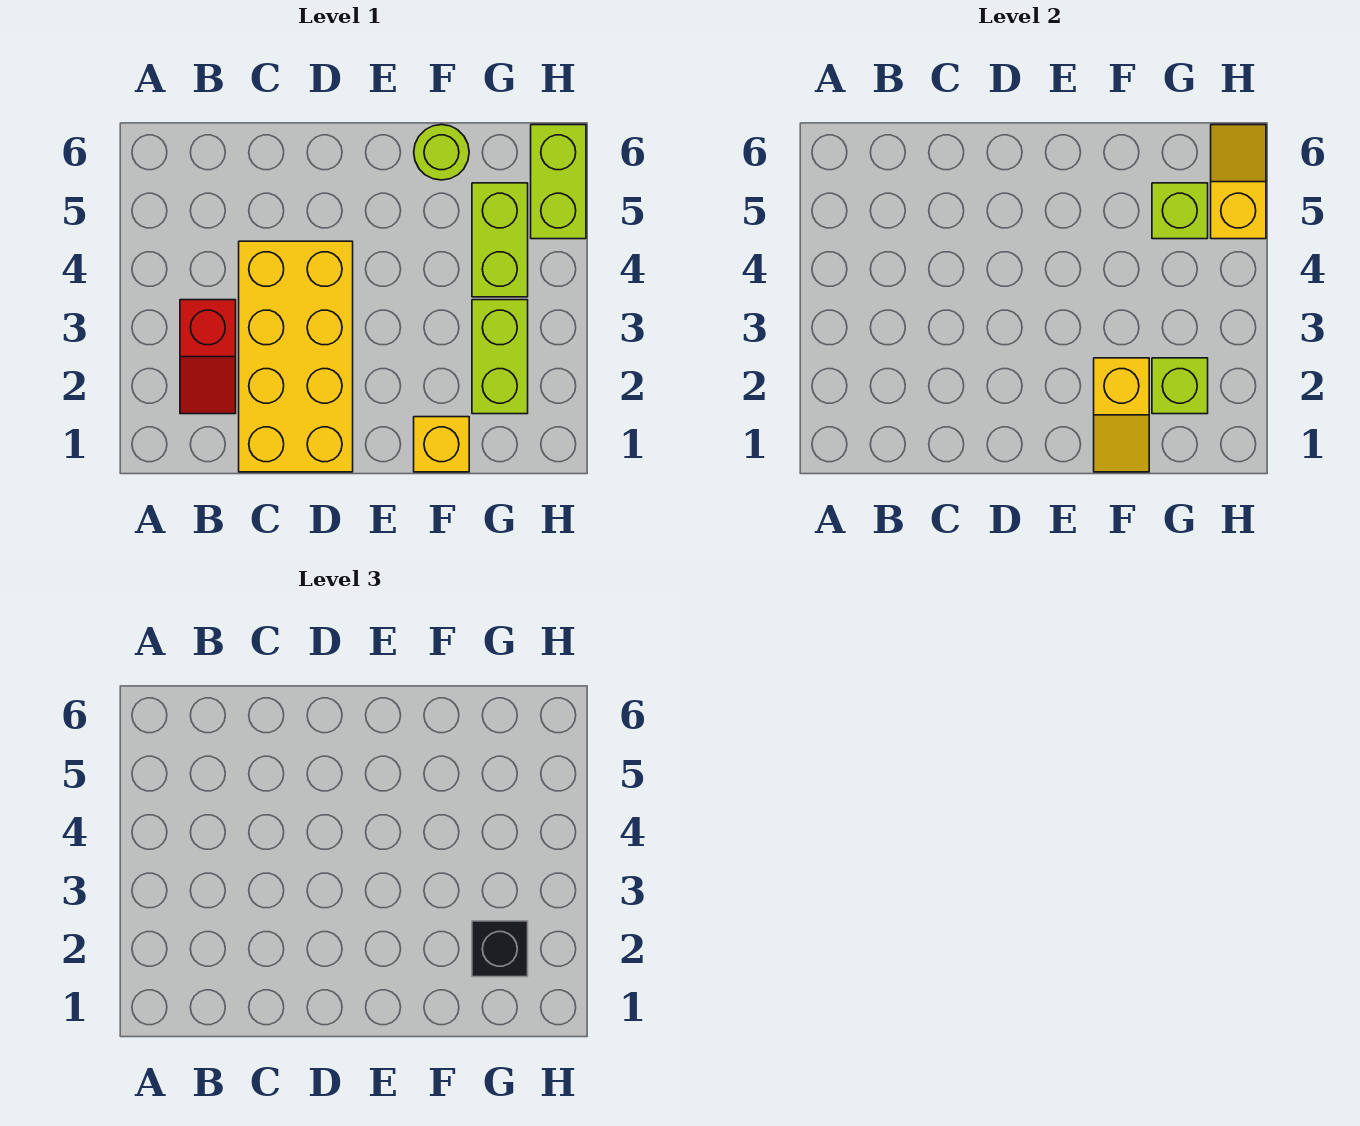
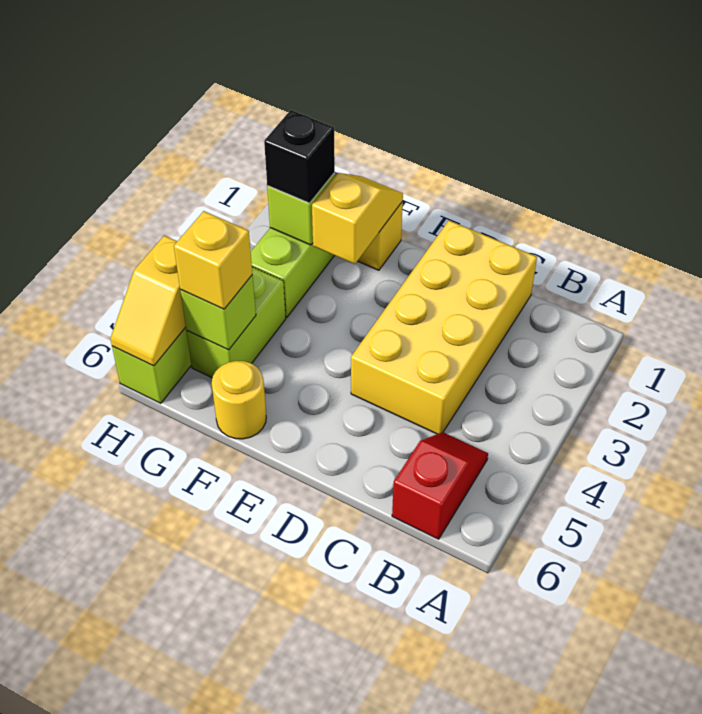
red 1x2 slope [180,300,236,414] -> red 1x2 slope moved to [392,432,488,539]
lime 1x1 round brick [414,125,469,180] -> yellow 1x1 round brick [212,361,266,439]
none -> yellow 1x1 brick [174,211,252,309]

